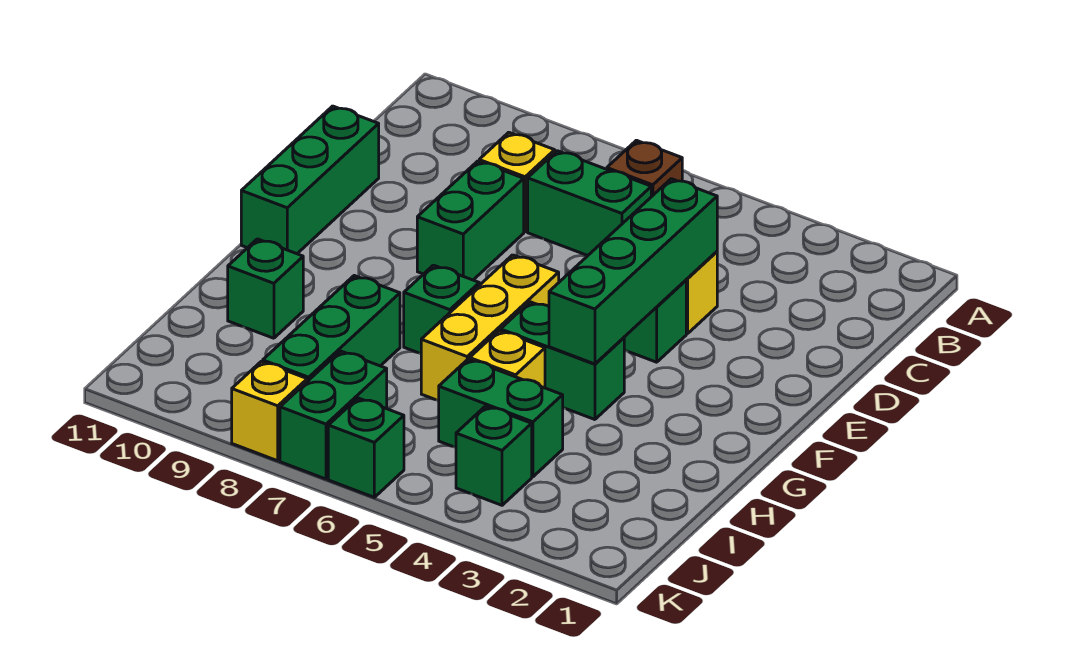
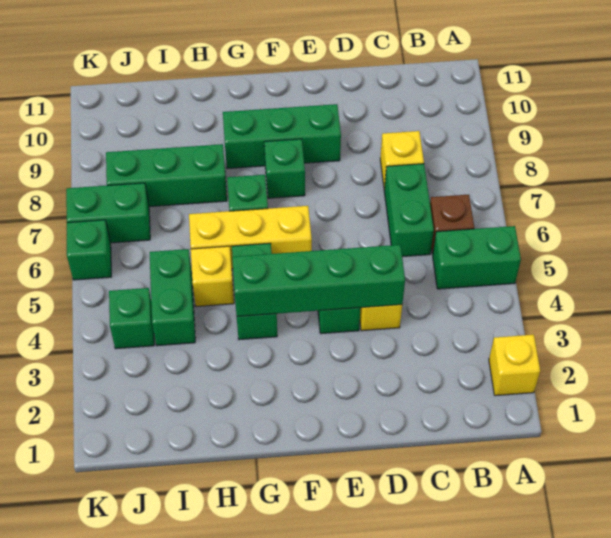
green 1x2 brick [417,161,524,280] -> green 1x2 brick moved to [433,226,521,289]
green 1x3 brick [241,106,379,254] -> green 1x3 brick moved to [223,104,341,168]
green 1x1 brick [228,239,303,338] -> green 1x1 brick moved to [264,139,305,198]
yellow 1x1 brick [232,361,307,461] -> yellow 1x1 brick moved to [489,335,540,396]

